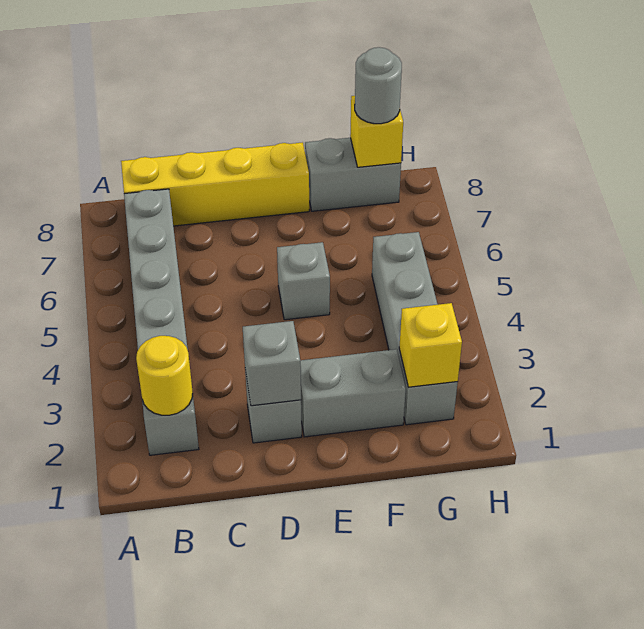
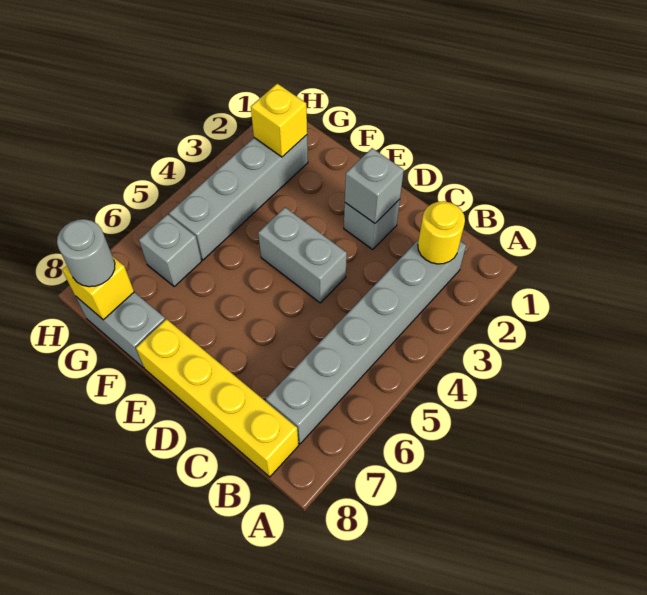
grey 1x2 brick [300,349,406,437] -> grey 1x2 brick moved to [258,207,347,303]
grey 1x1 brick [277,242,330,320] -> grey 1x1 brick moved to [139,214,202,287]

